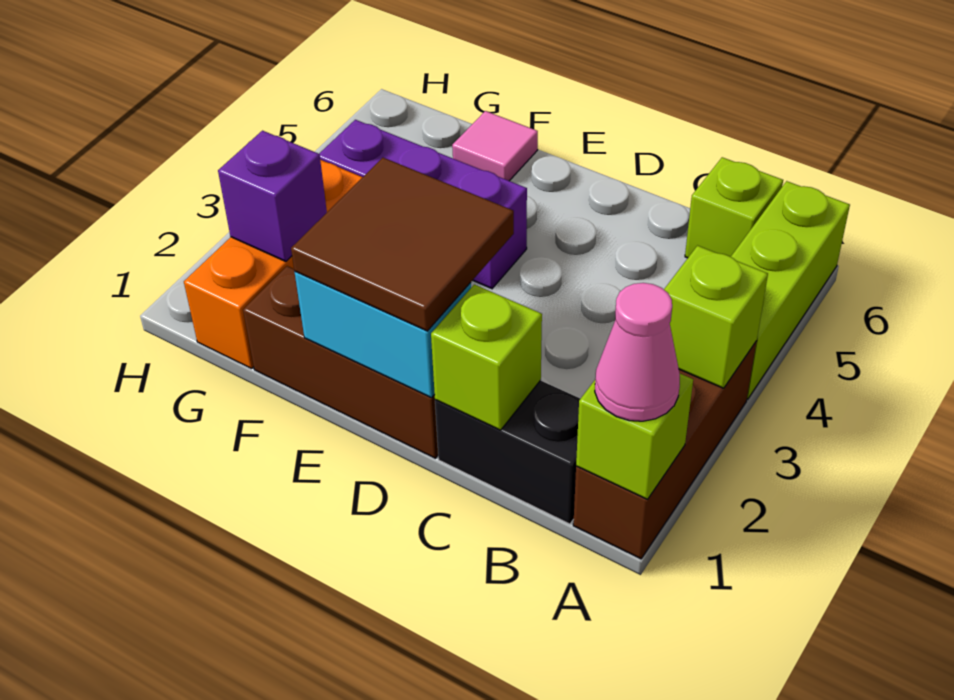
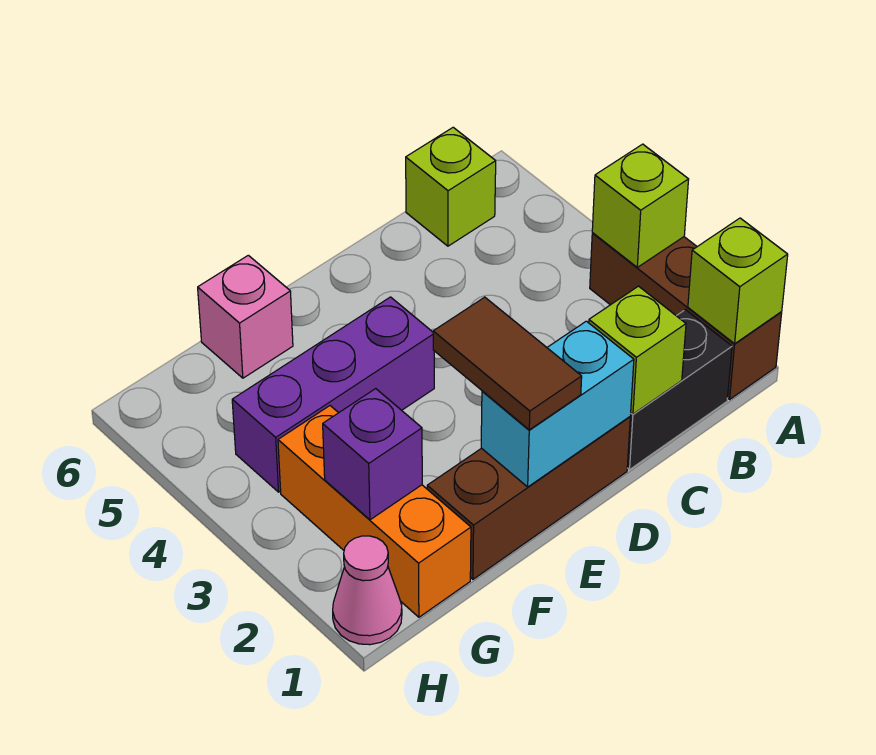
pink 1x1 cone [595,283,680,421] -> pink 1x1 cone moved to [333,536,402,645]
lime 1x3 brick [731,181,850,399] -> none
brown 2x2 tile [291,158,514,331] -> brown 1x2 tile [433,297,582,430]
pink 1x1 tile [452,111,538,181] -> pink 1x1 brick [198,255,293,378]

